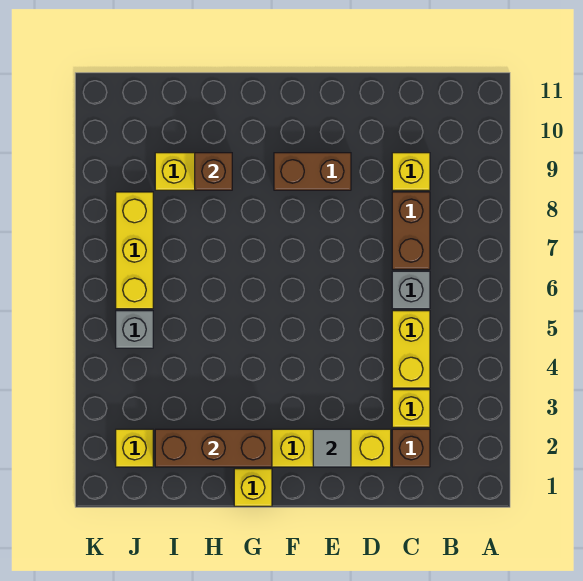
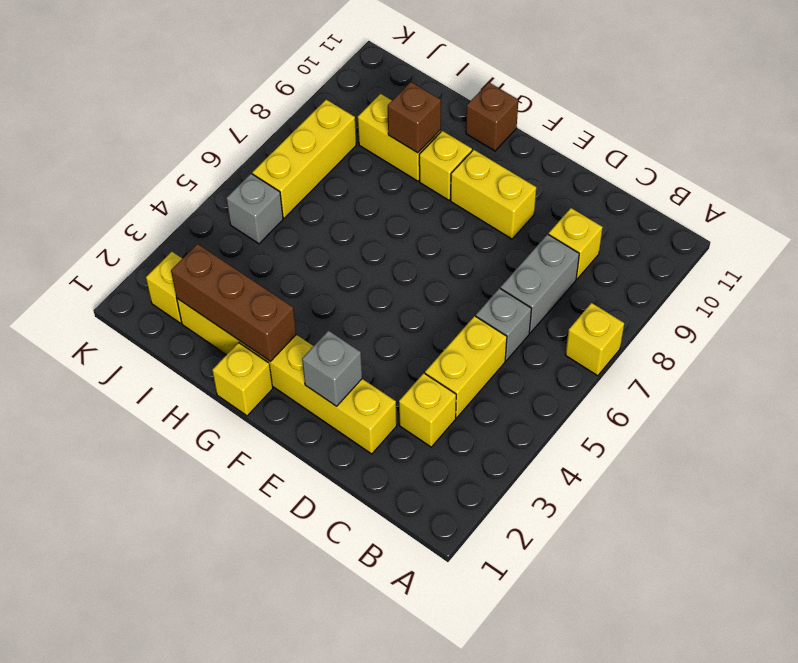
none -> yellow 1x1 brick [566,303,624,376]
brown 1x1 brick [392,429,430,467] -> brown 1x1 brick moved to [466,82,518,151]
brown 1x2 brick [392,192,430,269] -> grey 1x2 brick [501,234,579,333]
grey 1x1 tile [313,429,351,467] -> grey 1x1 brick [302,331,362,406]
brown 1x2 brick [274,153,351,190] -> yellow 1x2 brick [451,150,536,239]
none -> yellow 1x1 brick [419,131,472,200]

